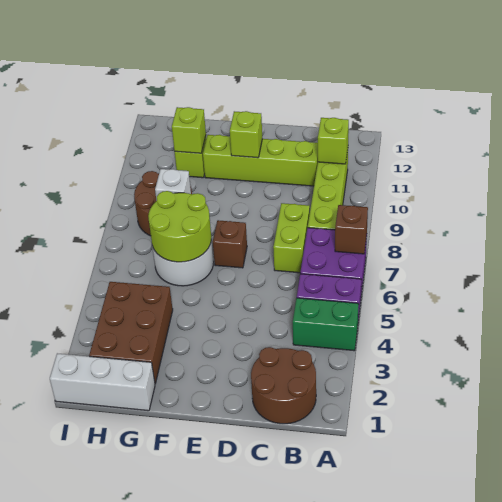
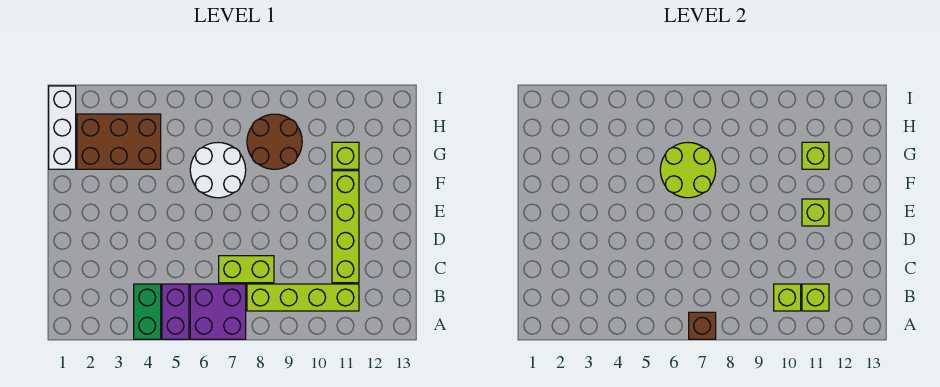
brown 2x2 round brick [251,347,316,424] -> none
none -> lime 1x1 brick [774,284,801,311]
brown 1x1 brick [213,220,247,268] -> none
white 1x1 brick [155,169,191,201] -> none

